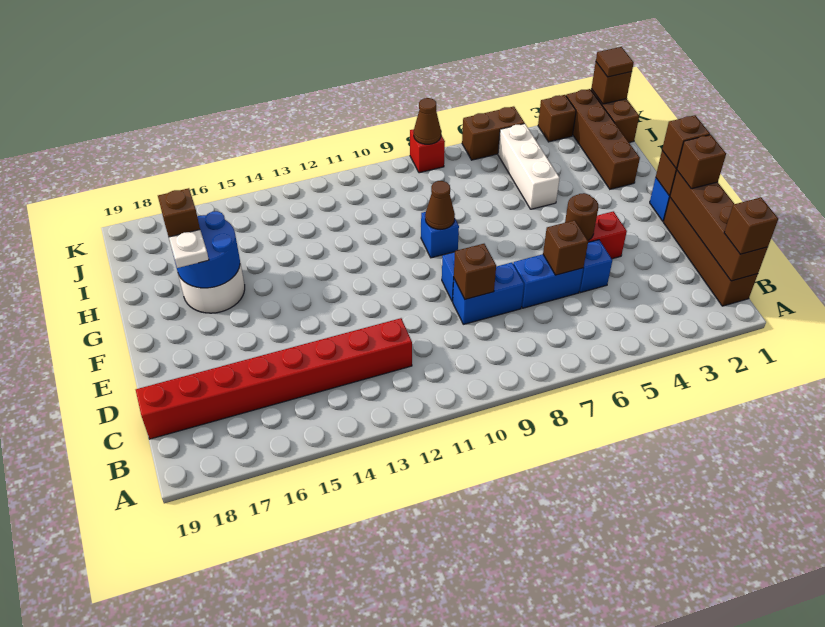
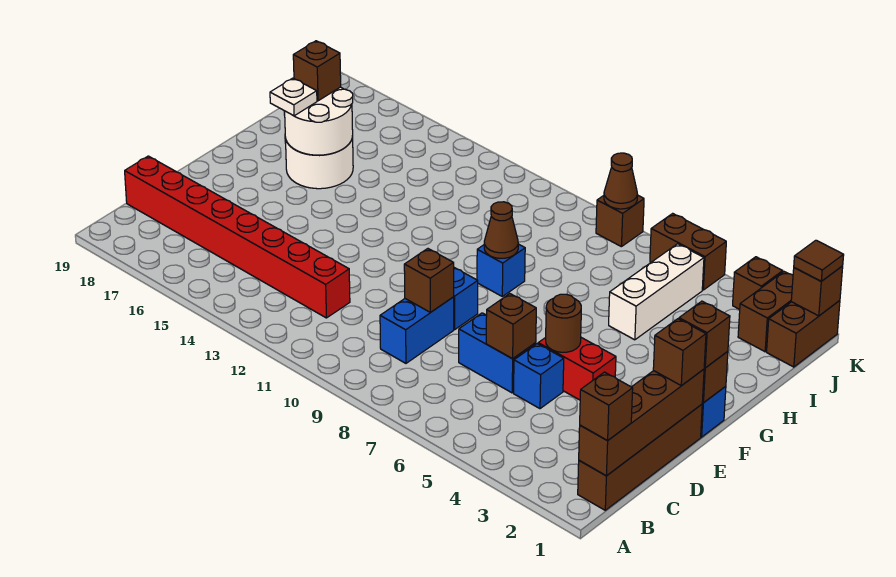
blue 1x2 brick [453,263,524,324] -> blue 1x2 brick turned to [380,297,454,363]
blue 2x2 round brick [174,211,240,288] -> white 2x2 round brick [285,87,353,155]
brown 1x4 brick [566,89,640,189] -> brown 1x2 brick [738,272,793,352]
red 1x1 brick [410,129,445,173] -> brown 1x1 brick [596,195,644,247]

